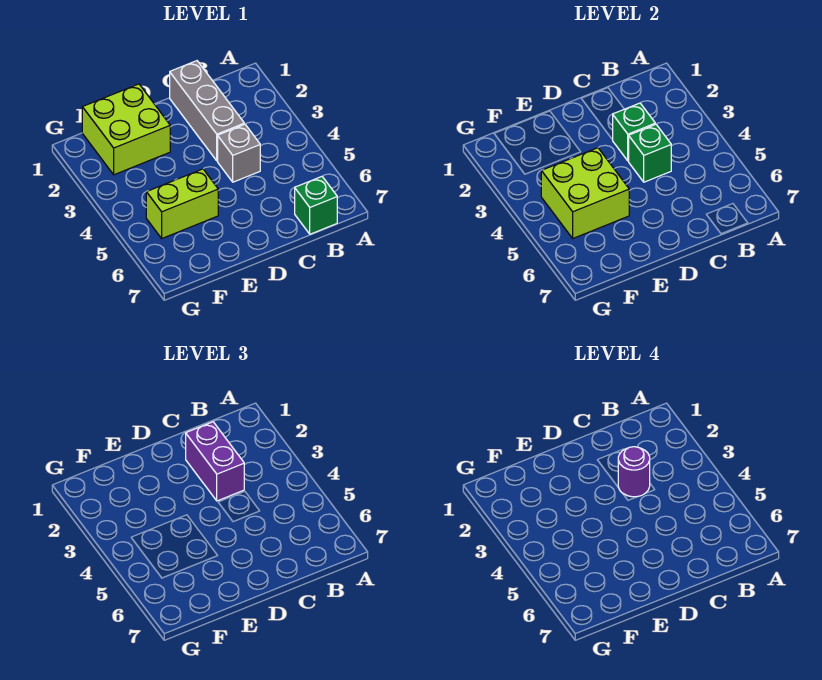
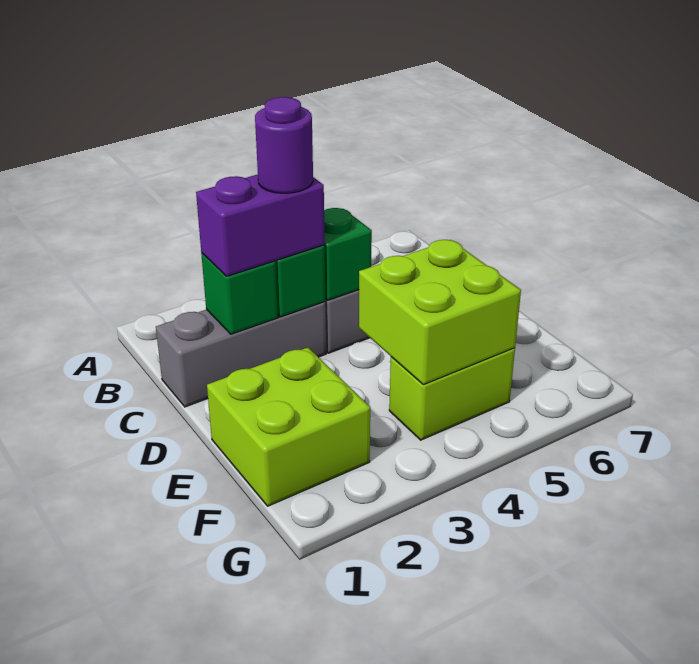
green 1x1 brick [295,177,337,234] -> green 1x1 brick moved to [201,253,278,334]
lime 1x2 brick [146,169,218,238] -> lime 1x2 brick turned to [389,348,515,440]

